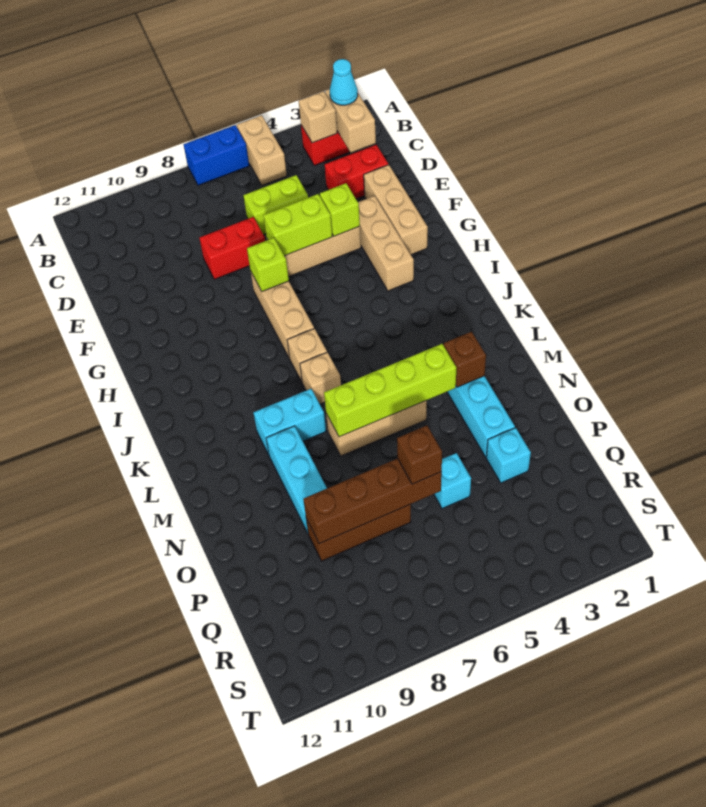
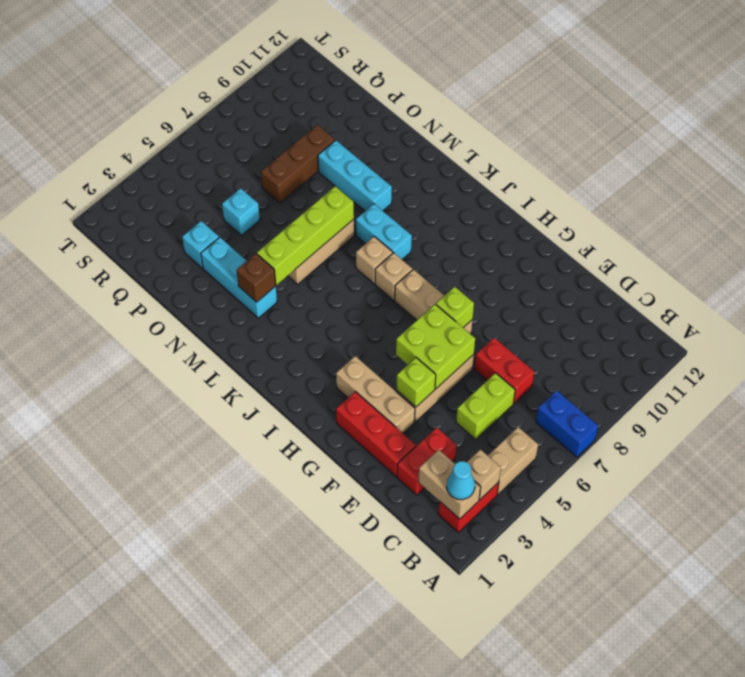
tan 1x2 brick [237,115,287,185] -> tan 1x2 brick turned to [488,427,538,495]
blue 1x2 brick [183,125,249,185] -> blue 1x2 brick turned to [536,390,598,457]
tan 1x3 brick [364,165,428,255] -> red 1x3 brick [336,392,416,477]
red 1x2 brick [200,217,265,279] -> red 1x2 brick turned to [474,338,534,403]
lime 1x2 brick [264,194,332,256] -> lime 2x2 brick [396,304,475,389]
cyan 1x2 brick [253,389,326,455] -> cyan 1x2 brick turned to [356,204,412,259]
brown 1x4 brick [303,458,442,544] -> none
brown 1x1 brick [397,426,442,484] -> none

